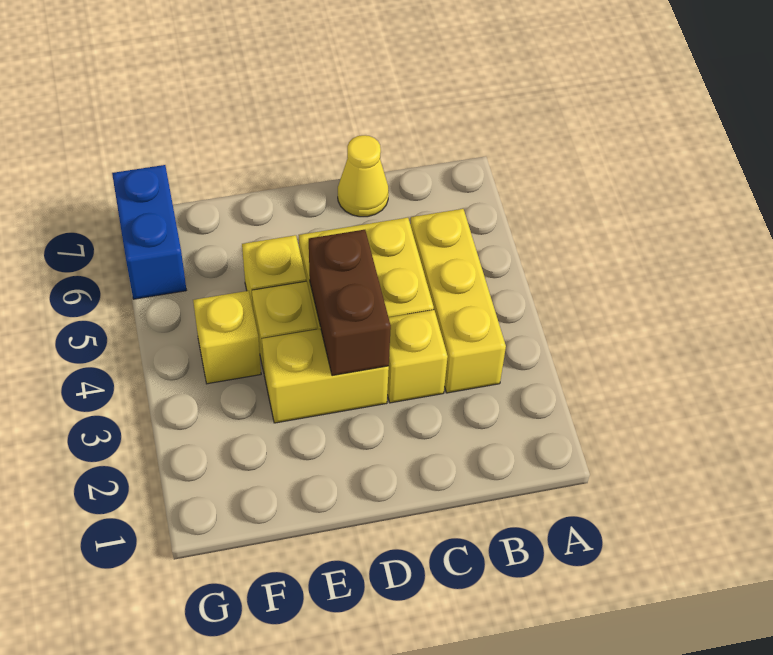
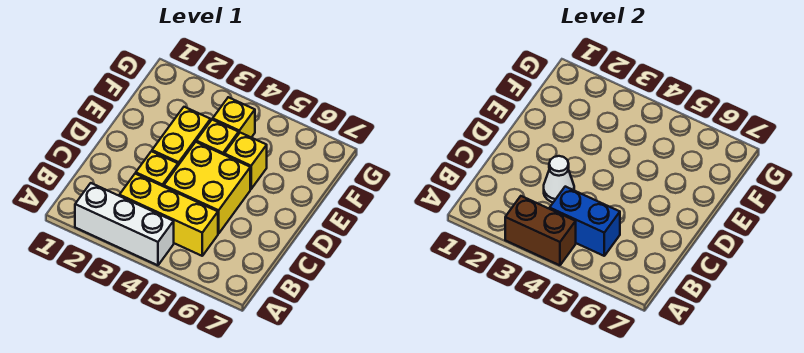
none -> white 1x3 brick [75,183,174,265]
none -> white 1x1 cone [544,156,574,202]
yellow 1x1 cone [338,135,389,217] -> none
brown 1x2 brick [309,230,391,376] -> brown 1x2 brick moved to [505,196,576,265]
blue 1x2 brick [112,165,186,299] -> blue 1x2 brick moved to [550,187,620,256]

